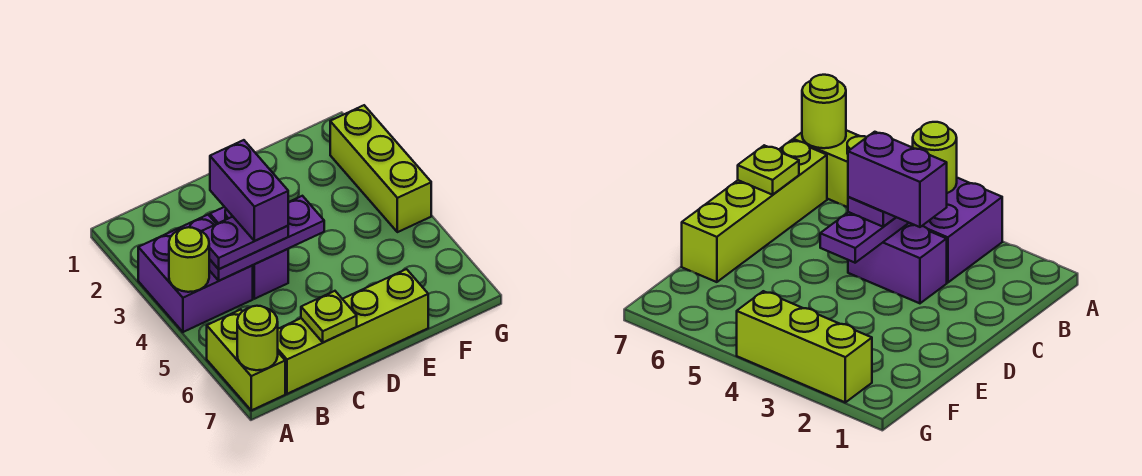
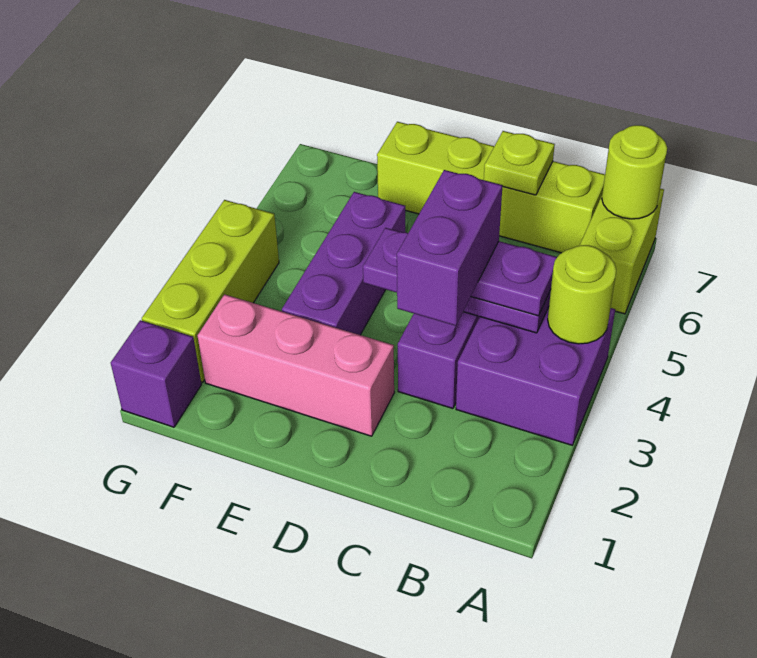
none -> pink 1x3 brick [198,294,394,436]
none -> purple 1x3 brick [282,192,405,335]
none -> purple 1x1 brick [111,320,201,427]

